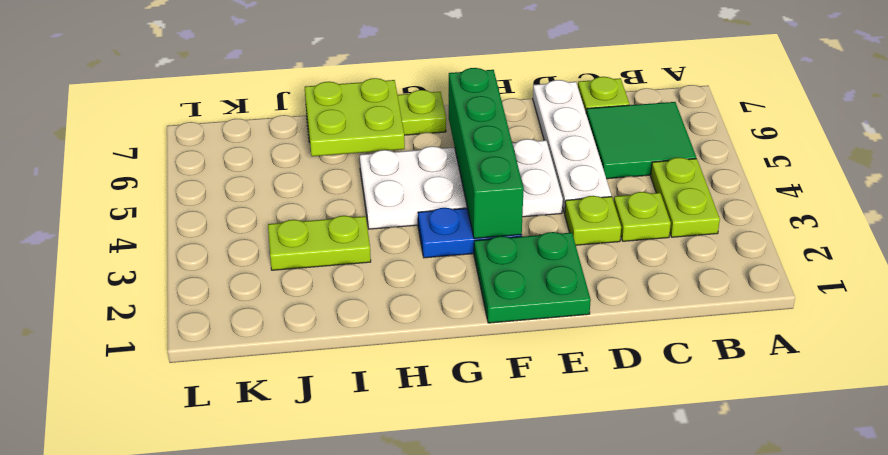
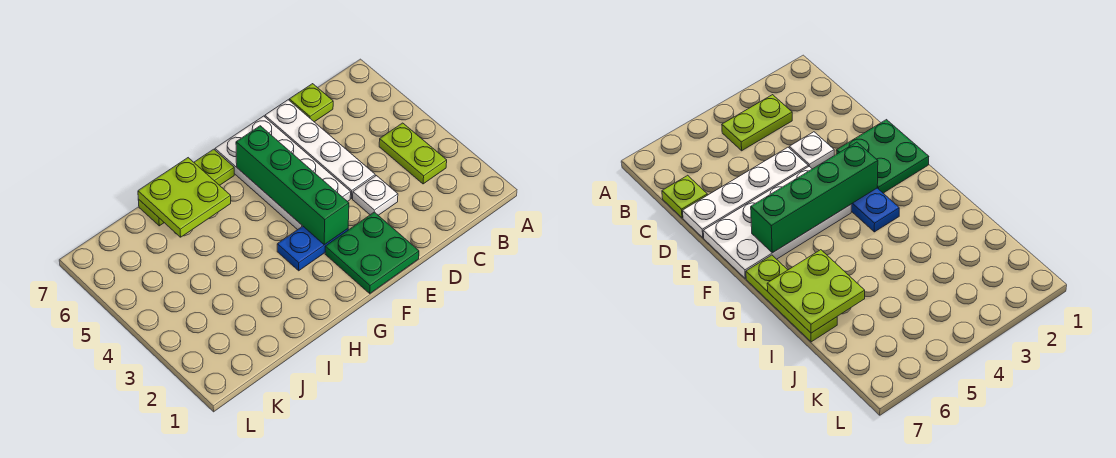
green 2x2 tile [586,102,696,179] -> none
lime 1x1 plate [614,192,671,241] -> none
lime 1x1 plate [565,196,621,245] -> white 1x1 plate [353,176,398,215]
white 2x4 plate [360,139,563,229] -> white 2x4 plate turned to [215,116,351,230]
lime 1x2 plate [268,216,371,270] -> none

